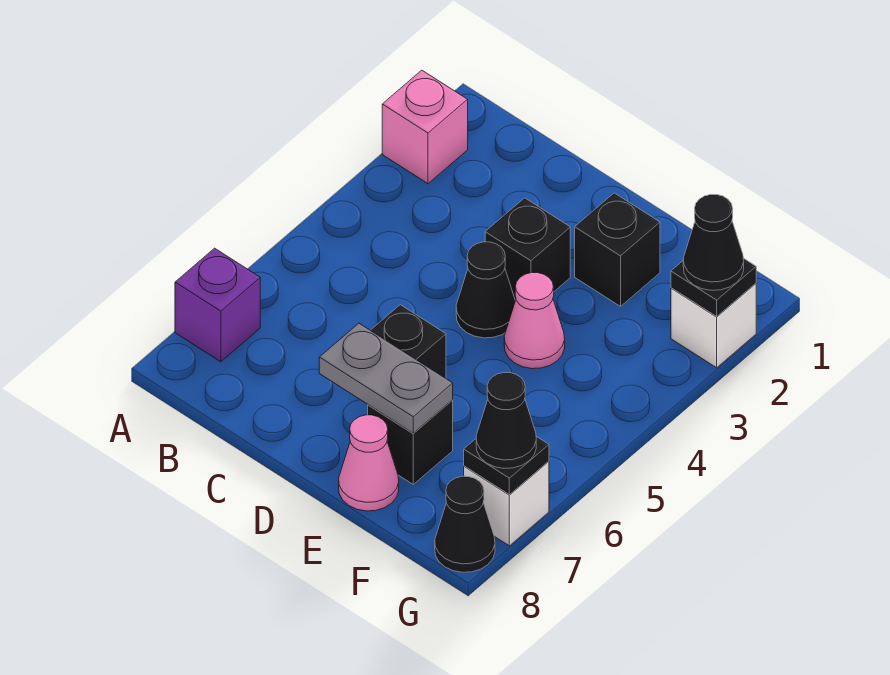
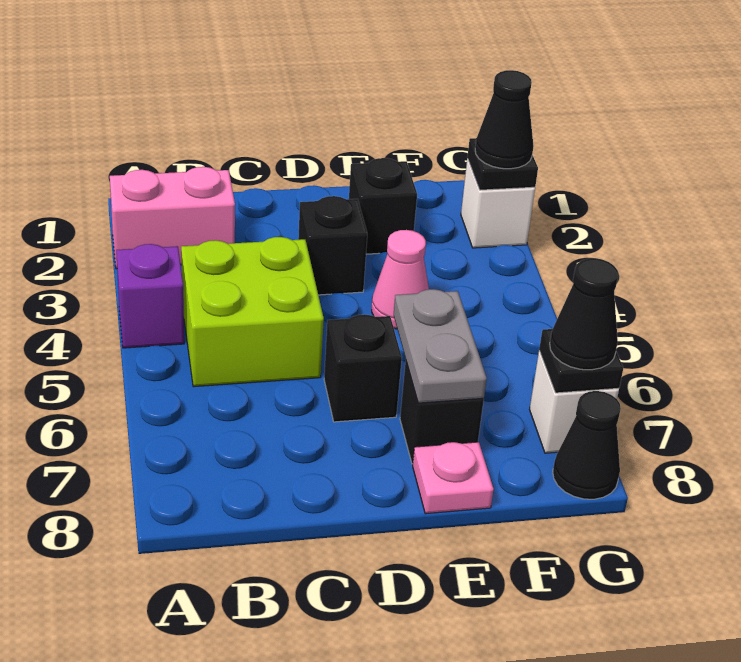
pink 1x1 brick [382,70,468,184] -> pink 1x2 brick [110,167,235,269]
purple 1x1 brick [175,248,260,362] -> purple 1x1 brick moved to [116,244,184,348]
none -> lime 2x2 brick [181,237,324,387]
black 1x1 cone [456,242,515,338] -> none
grey 1x2 plate [319,323,453,433] -> grey 1x2 plate turned to [394,289,487,403]
pink 1x1 cone [339,415,399,511] -> pink 1x1 plate [413,442,494,514]

